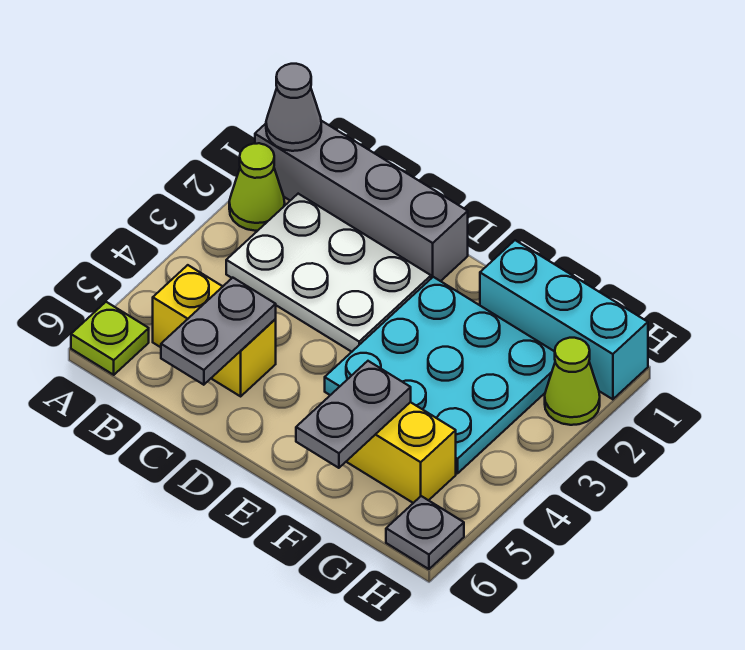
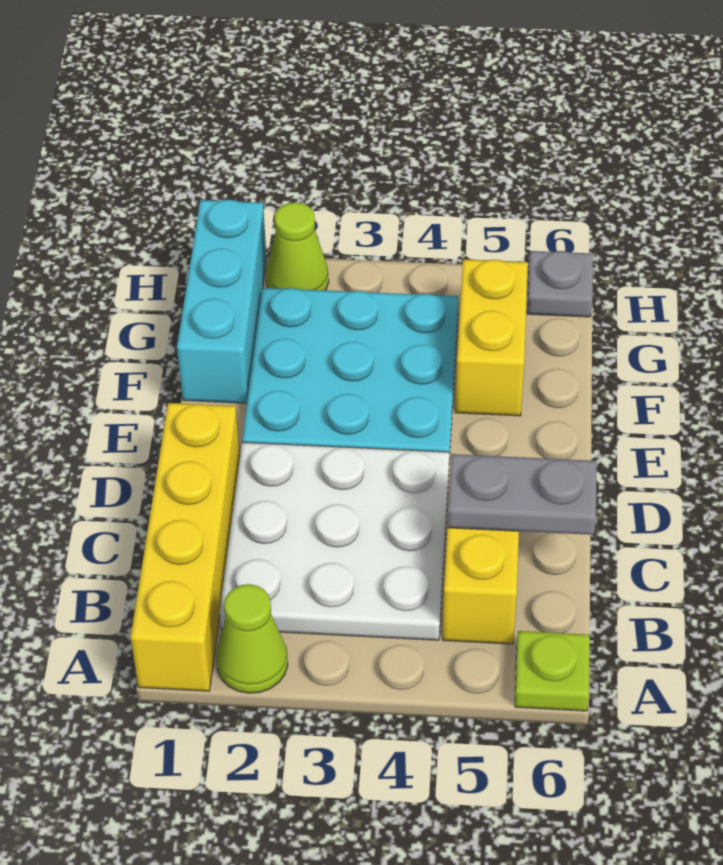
grey 1x4 brick [255,121,468,281] -> yellow 1x4 brick [131,403,240,691]
grey 1x1 cone [266,64,321,151] -> none
white 2x3 plate [226,194,431,352] -> white 3x3 plate [220,442,449,640]
grey 1x2 plate [296,361,411,468] -> none

